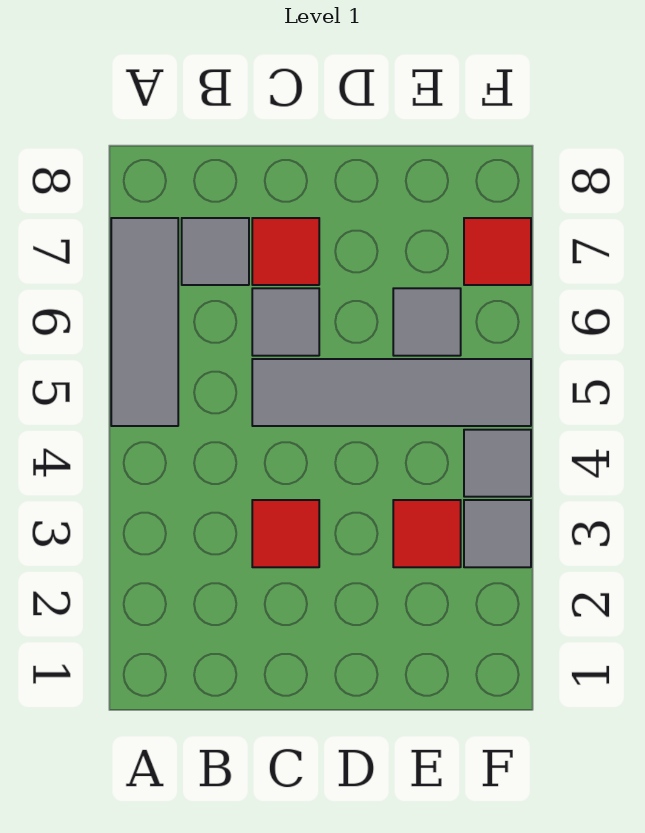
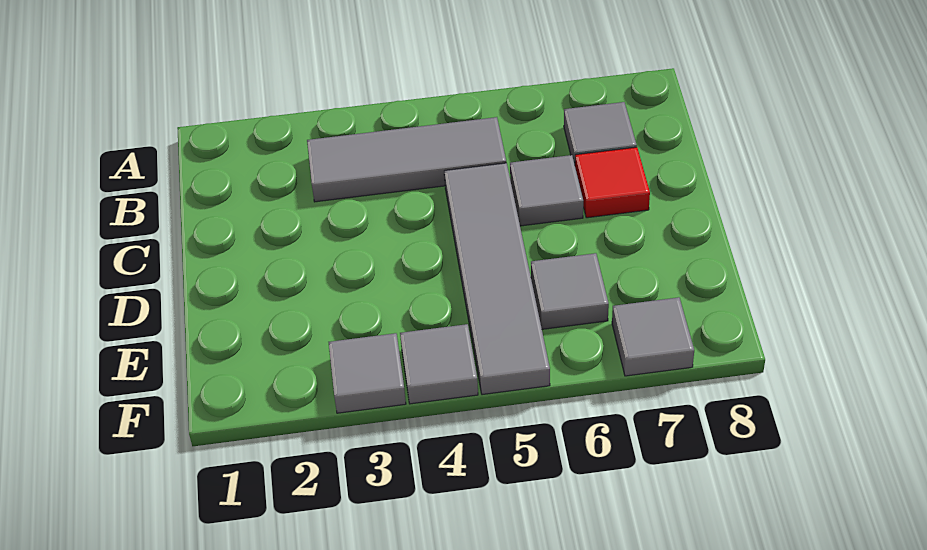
grey 1x3 tile [111,218,178,426] -> grey 1x3 tile moved to [307,117,506,202]
red 1x1 tile [252,500,319,567] -> none
red 1x1 tile [393,500,461,567] -> none
red 1x1 tile [464,218,531,285] -> grey 1x1 tile [612,297,694,376]

